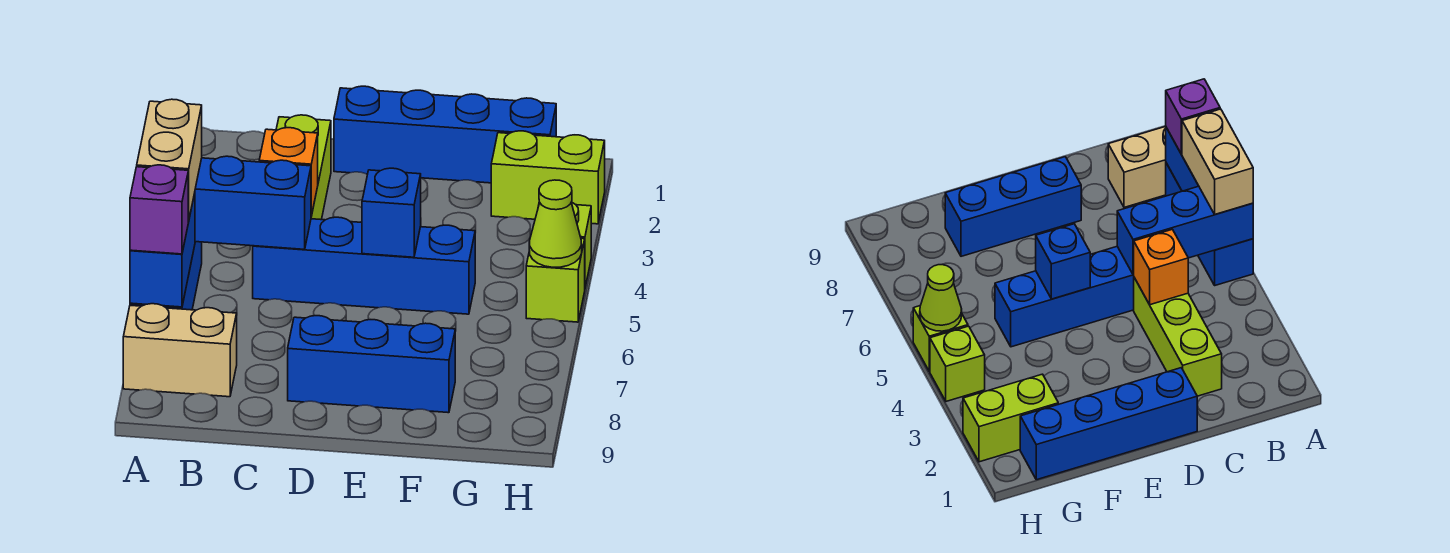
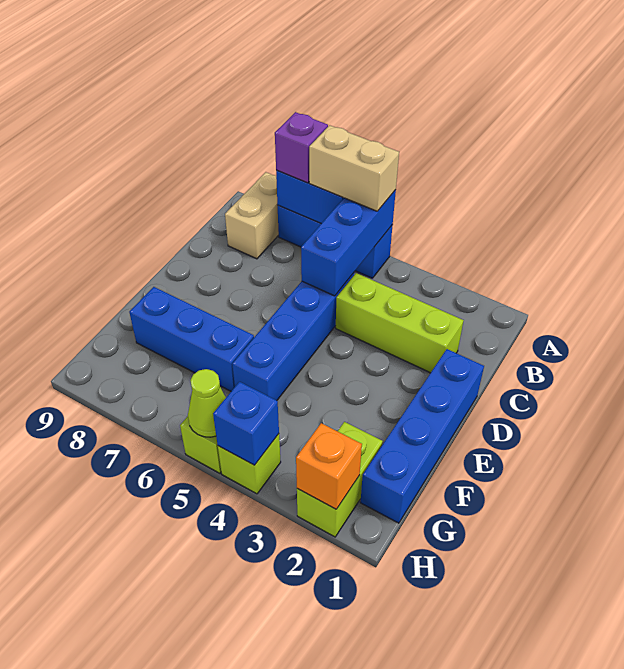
orange 1x1 brick [259,128,318,216] -> orange 1x1 brick moved to [296,423,362,509]
blue 1x3 brick [288,316,455,413] -> blue 1x3 brick turned to [129,287,254,391]
blue 1x1 brick [362,168,421,257] -> blue 1x1 brick moved to [213,382,279,465]

